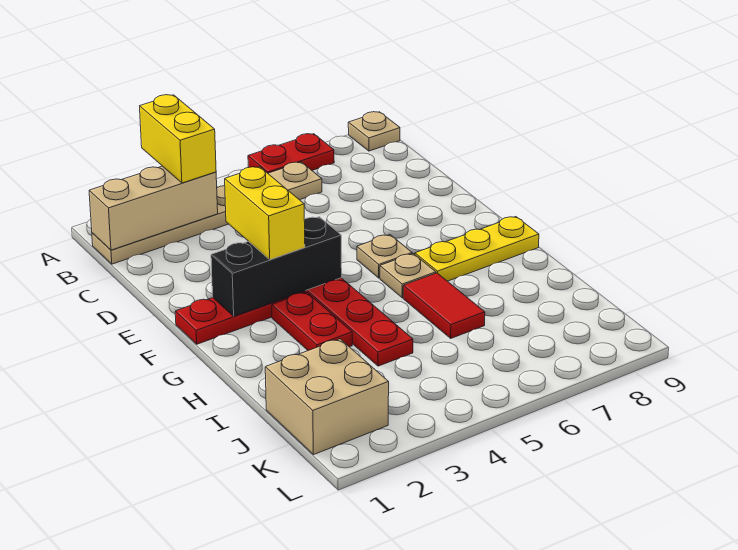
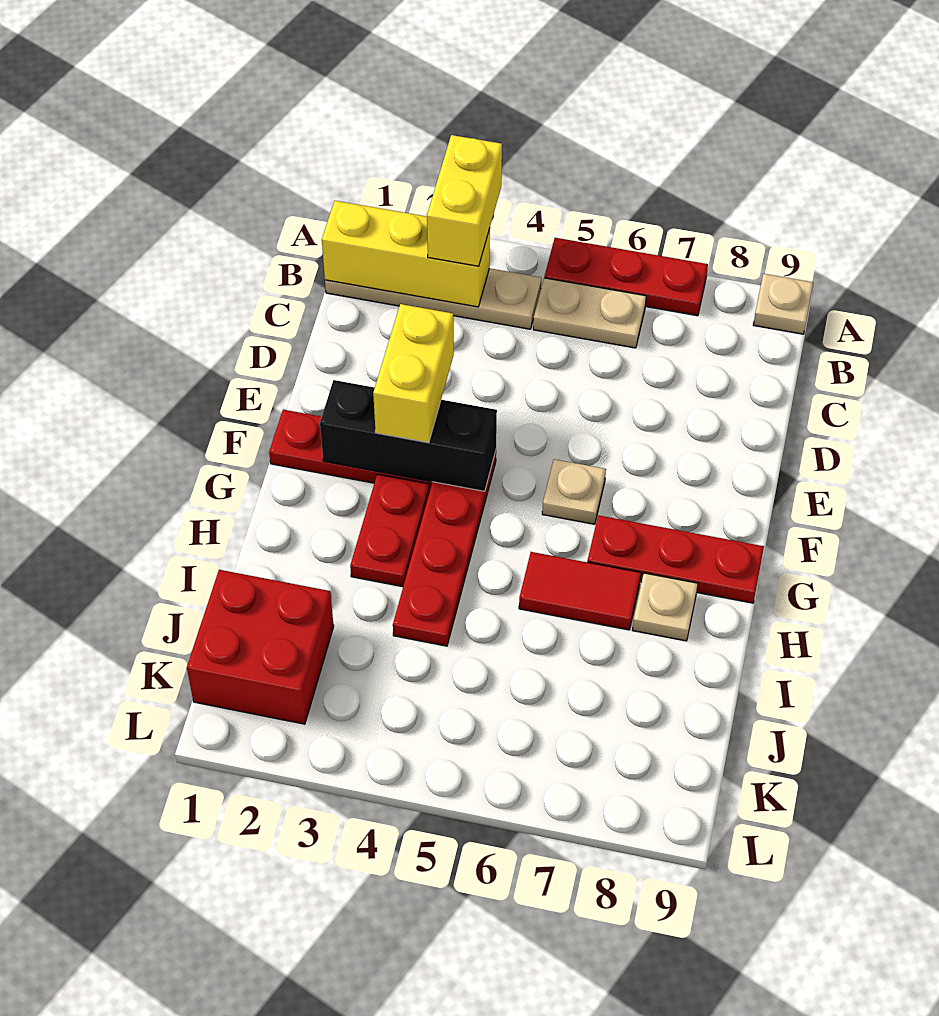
red 1x2 plate [248,134,334,173] -> red 1x3 plate [544,238,708,316]
tan 1x3 brick [89,166,218,250] -> yellow 1x3 brick [322,201,490,307]
tan 1x1 plate [380,254,436,298] -> tan 1x1 plate moved to [633,573,698,641]
yellow 1x3 plate [415,217,539,281] -> red 1x3 plate [587,515,764,603]
red 1x2 tile [403,273,485,338] -> red 1x2 tile turned to [519,552,641,630]
tan 2x2 brick [265,339,389,455] -> red 2x2 brick [187,570,334,724]

